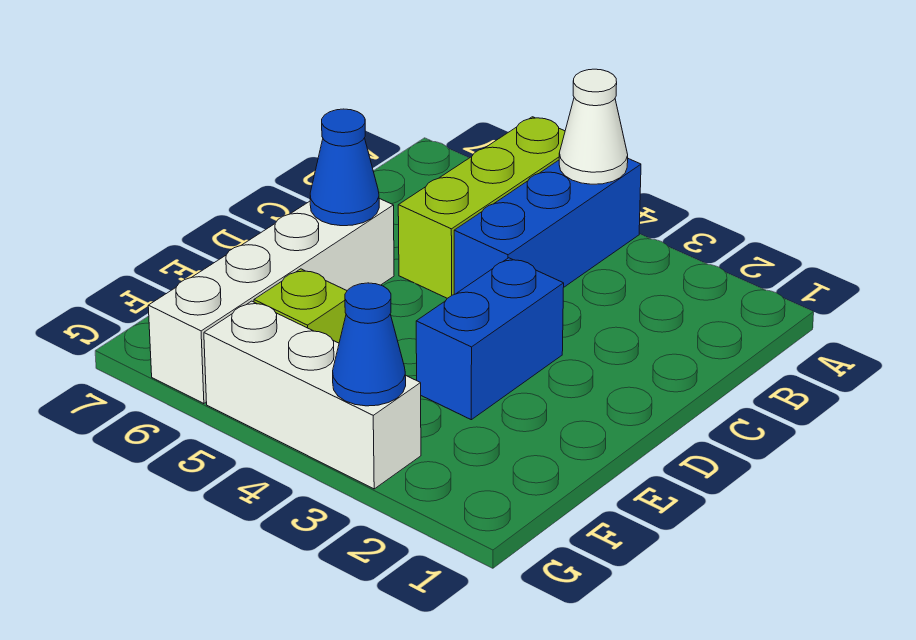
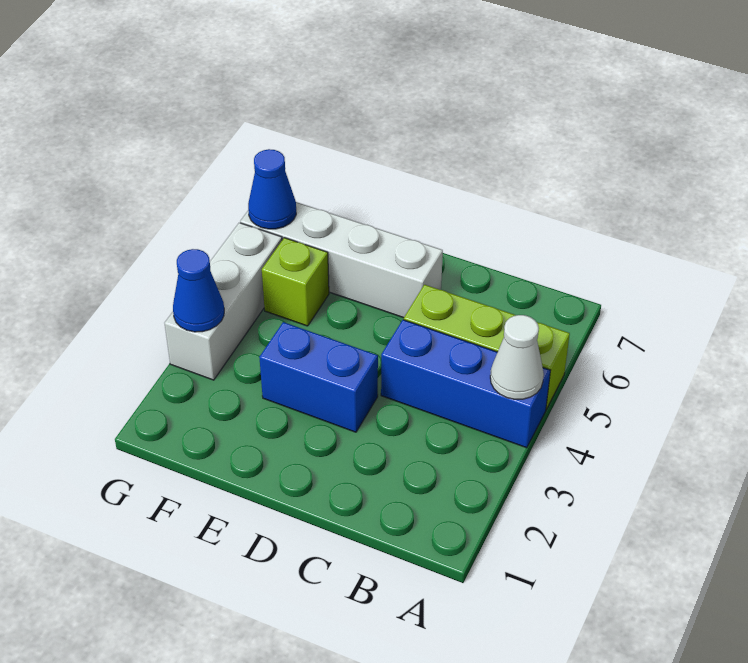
blue 1x1 cone [310,109,379,226] -> blue 1x1 cone moved to [248,149,296,229]

